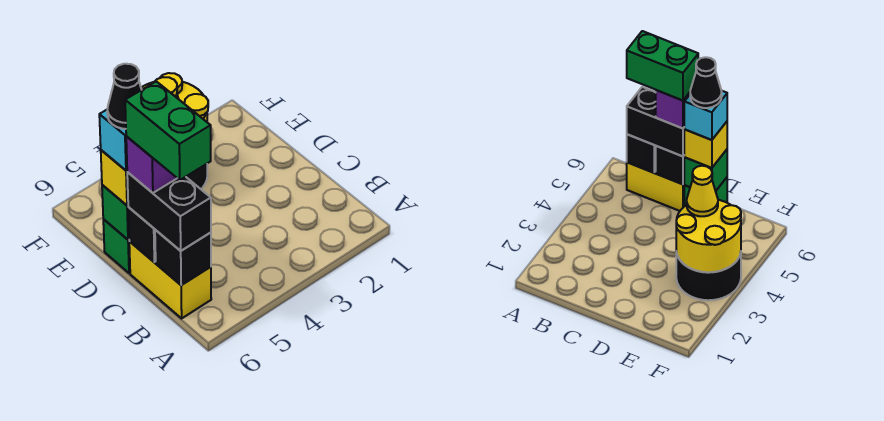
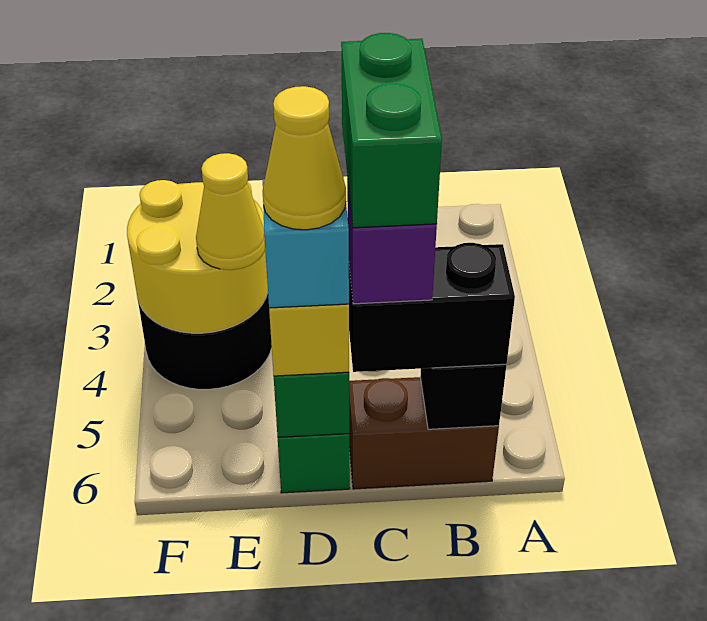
yellow 1x2 brick [129,242,211,318] -> brown 1x2 brick [349,377,499,489]
green 1x2 brick [125,81,211,180] -> green 1x2 brick turned to [341,33,442,228]
black 1x1 brick [128,207,156,262] -> none
black 1x1 cone [107,64,142,129] -> yellow 1x1 cone [263,86,346,230]

